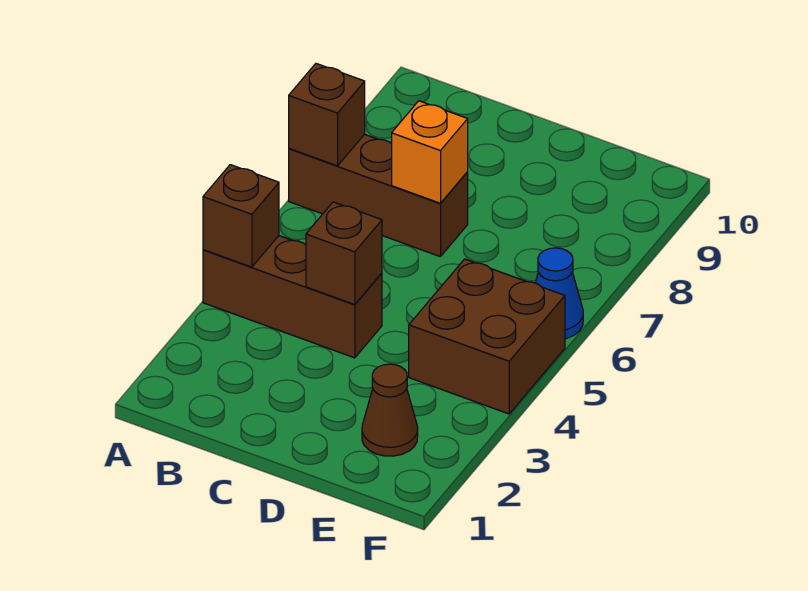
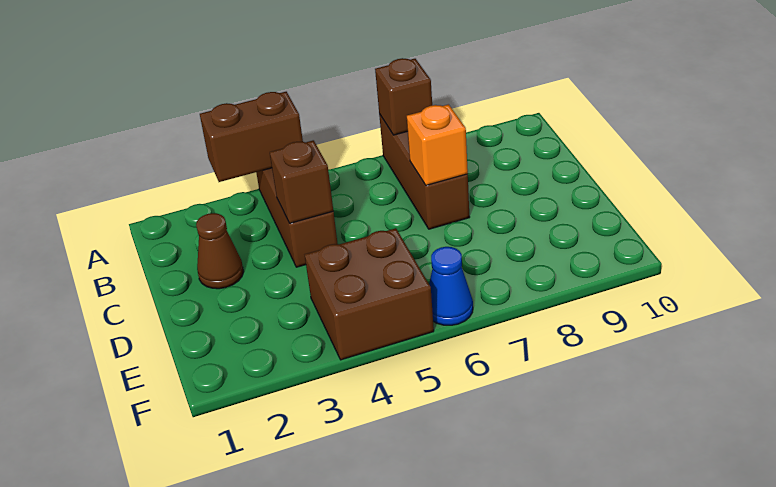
brown 1x1 brick [203,165,279,267] -> brown 1x2 brick [200,92,303,182]
brown 1x1 cone [362,364,418,456] -> brown 1x1 cone moved to [196,213,243,289]

